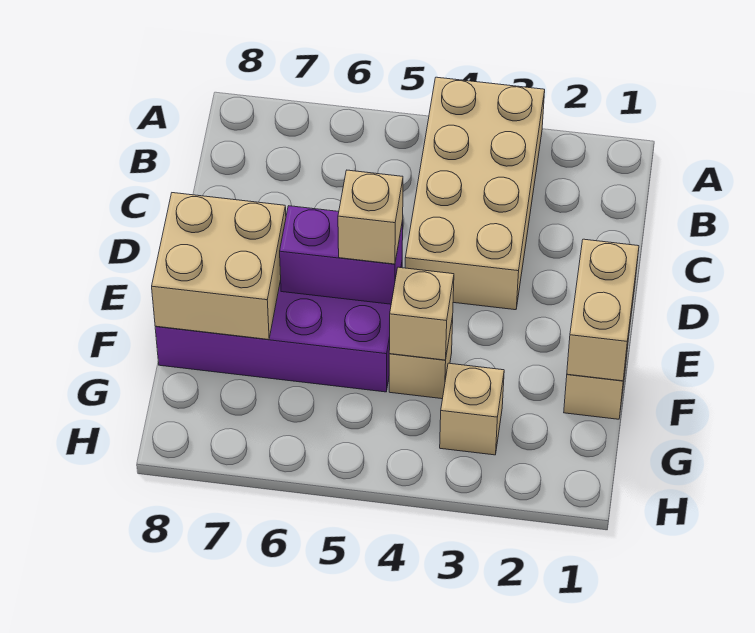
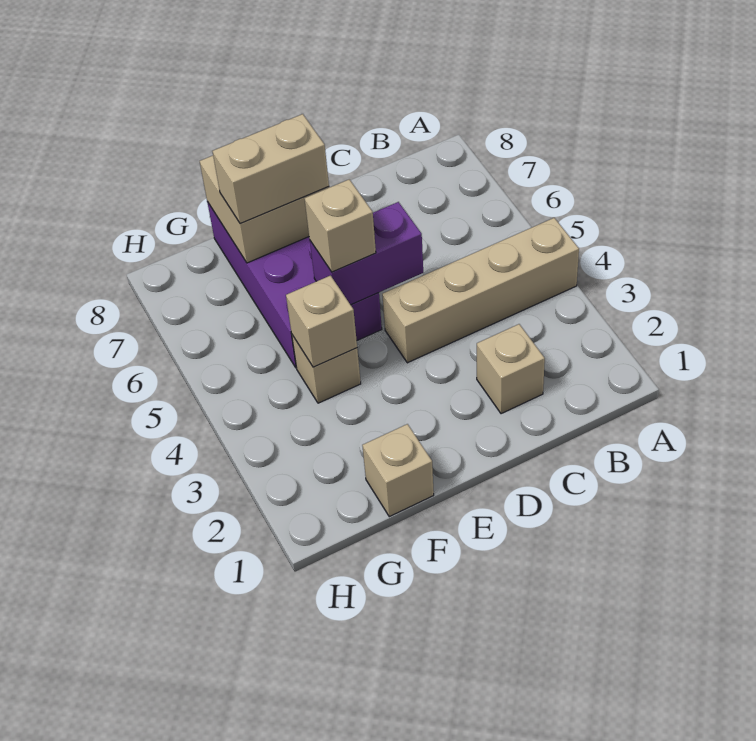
tan 2x4 brick [405,77,545,310] -> tan 1x4 brick [382,218,579,363]
tan 1x2 brick [567,239,639,381] -> tan 1x2 brick moved to [213,114,329,224]
purple 1x2 brick [280,206,403,304] -> purple 1x2 brick turned to [310,202,423,305]
tan 1x1 brick [440,363,504,455] -> tan 1x1 brick moved to [477,324,545,414]

